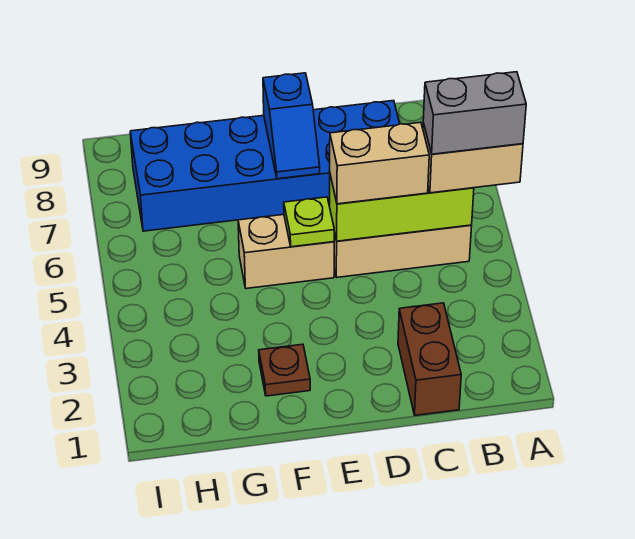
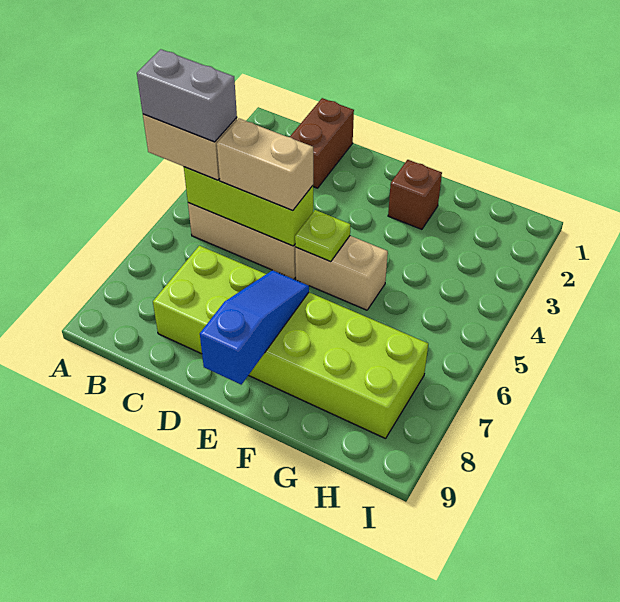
blue 2x6 brick [130,101,400,231] -> lime 2x6 brick [153,246,428,439]
blue 1x2 slope [263,73,320,179] -> blue 1x3 slope [200,270,309,384]
brown 1x1 plate [259,344,310,396] -> brown 1x1 brick [388,160,442,229]

